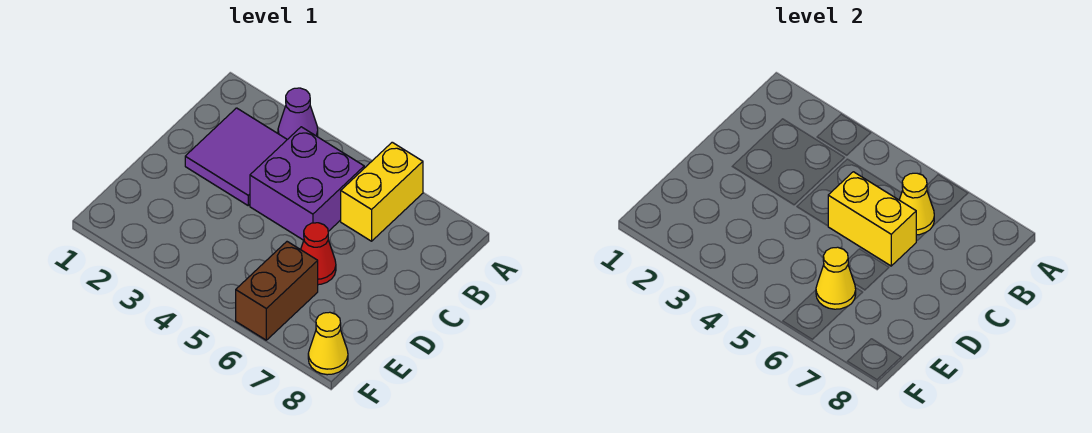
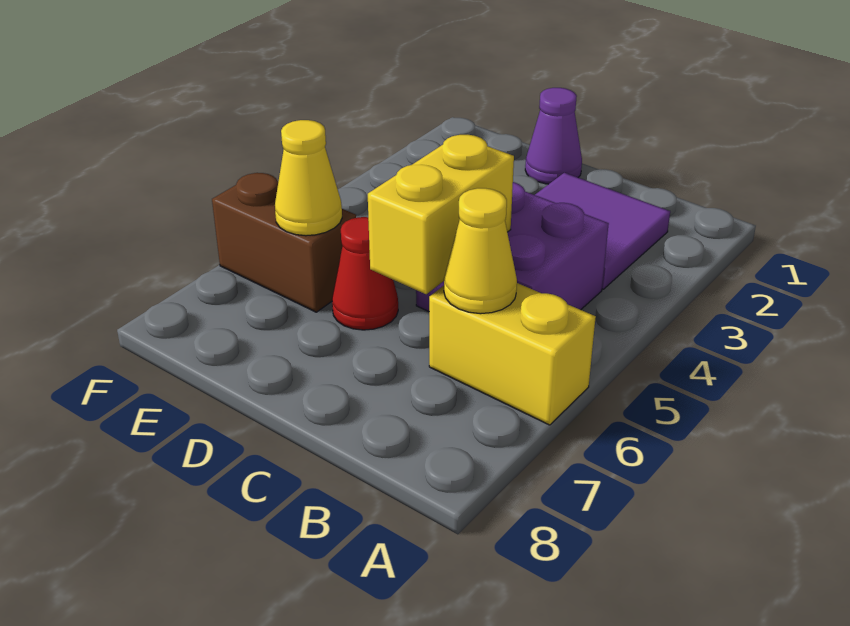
purple 1x1 cone [278,88,318,140] -> purple 1x1 cone moved to [525,88,582,184]
yellow 1x1 cone [308,312,348,375] -> none

